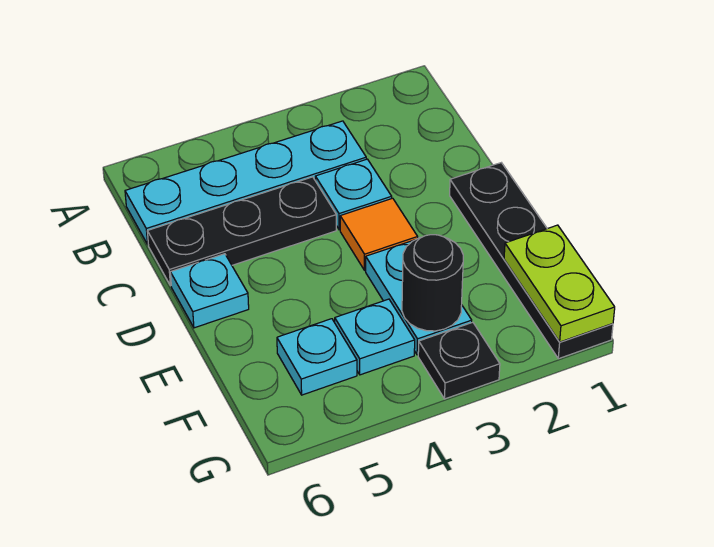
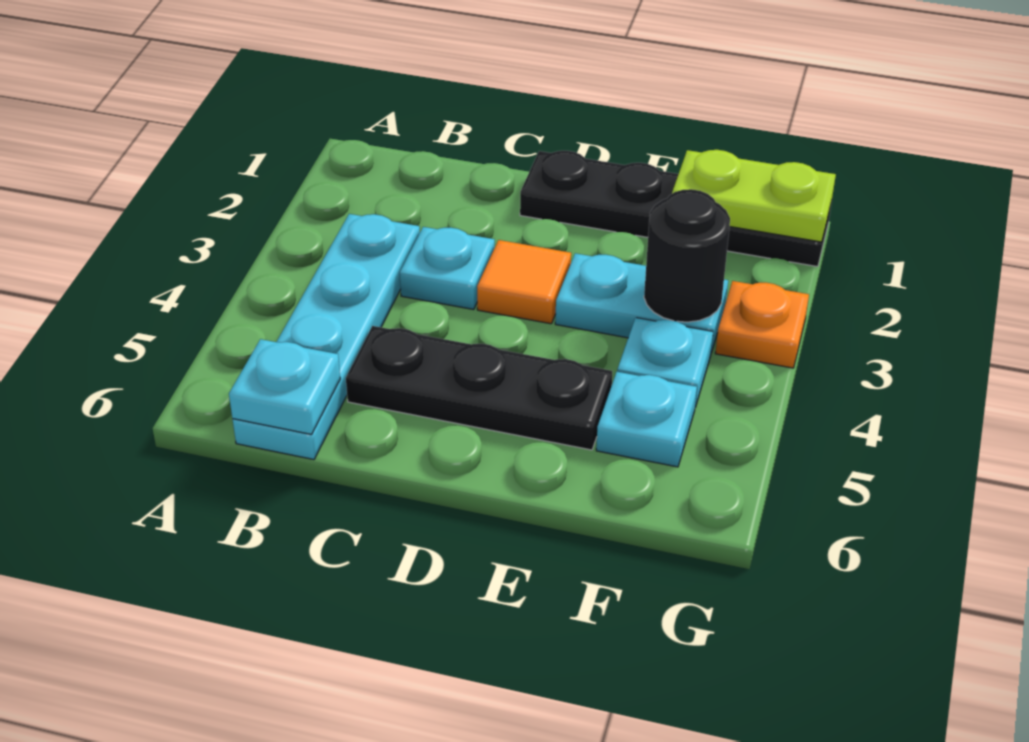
black 1x3 plate [147,177,337,286] -> black 1x3 plate turned to [346,326,612,450]
cyan 1x1 plate [170,254,249,328] -> cyan 1x1 plate moved to [229,339,340,434]
black 1x1 plate [418,322,500,399] -> orange 1x1 plate [715,281,809,368]

